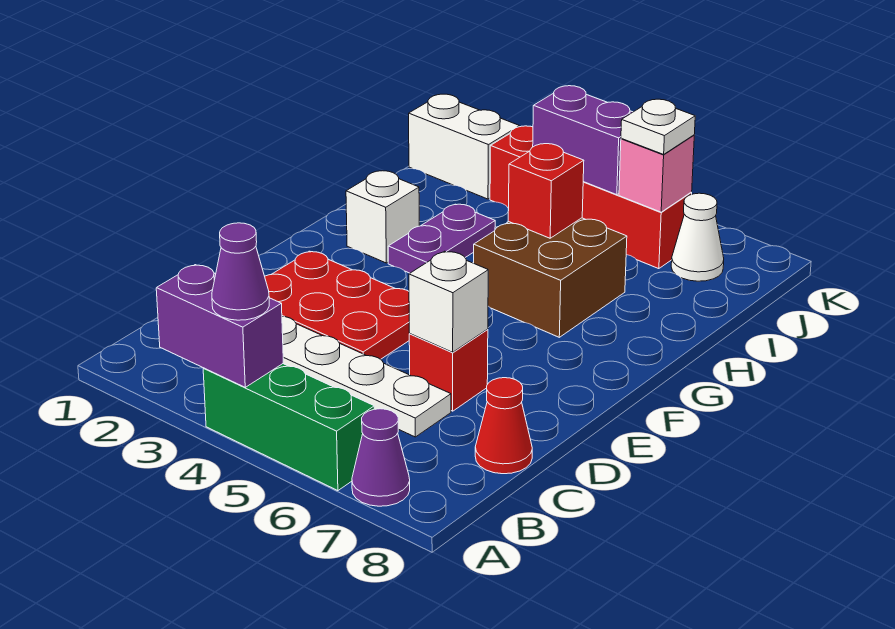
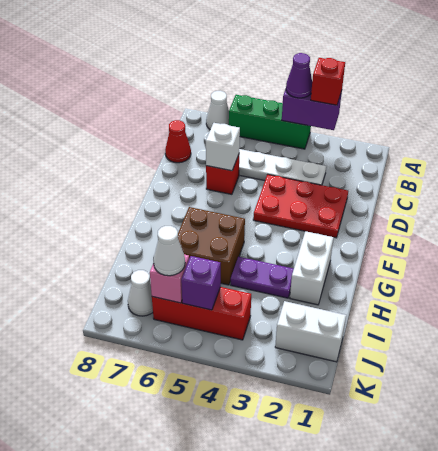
purple 1x1 cone [352,409,410,506] -> white 1x1 cone [206,91,229,129]
white 1x1 brick [346,171,419,263] -> white 1x2 brick [290,231,334,305]
purple 1x2 plate [388,204,495,273] -> purple 1x2 plate turned to [231,257,294,298]
red 1x1 brick [508,144,584,238] -> red 1x1 brick moved to [311,58,345,105]
red 1x4 brick [490,126,692,269] -> red 1x3 brick [152,287,251,340]
purple 1x2 brick [533,86,633,195] -> purple 1x1 brick [181,256,221,310]
white 1x1 plate [621,99,695,154] -> white 1x1 cone [153,226,185,276]

